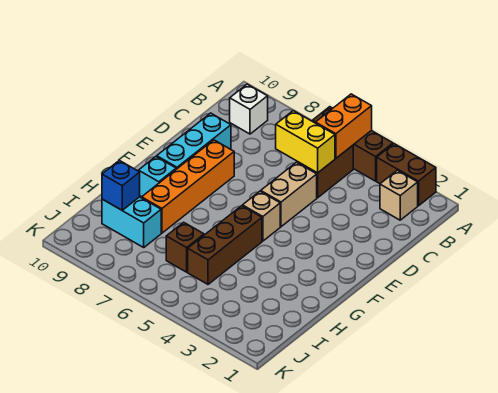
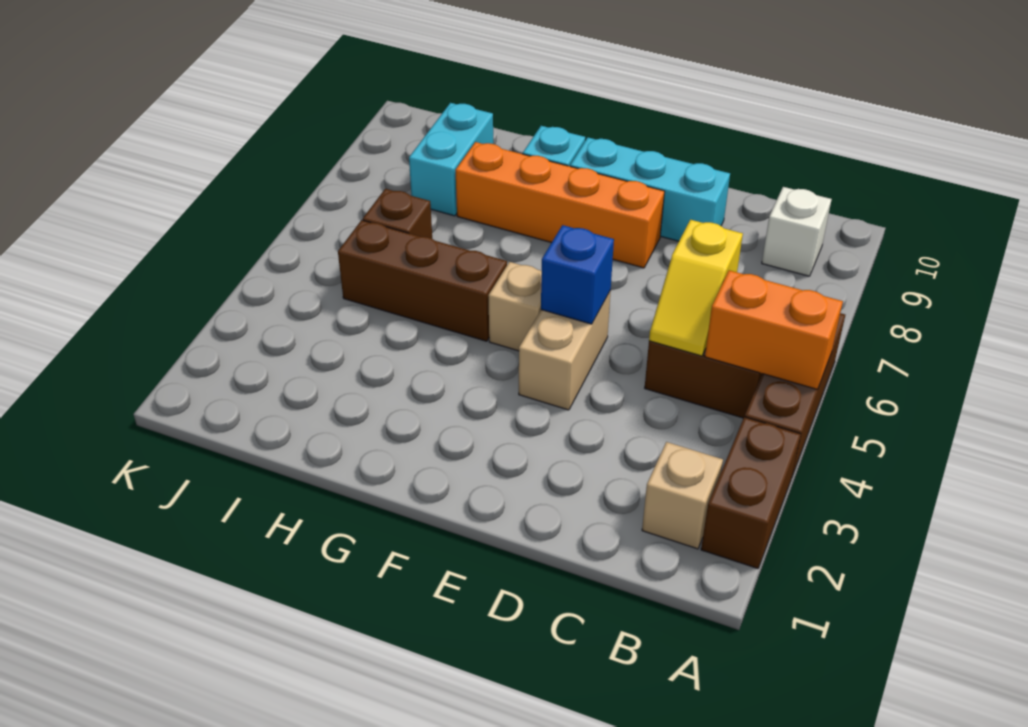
yellow 1x2 brick [276,111,335,173] -> yellow 1x2 slope [649,220,743,356]
tan 1x2 brick [261,162,317,227] -> tan 1x2 brick turned to [519,291,611,410]
blue 1x1 brick [102,160,140,210] -> blue 1x1 brick moved to [541,225,614,324]

